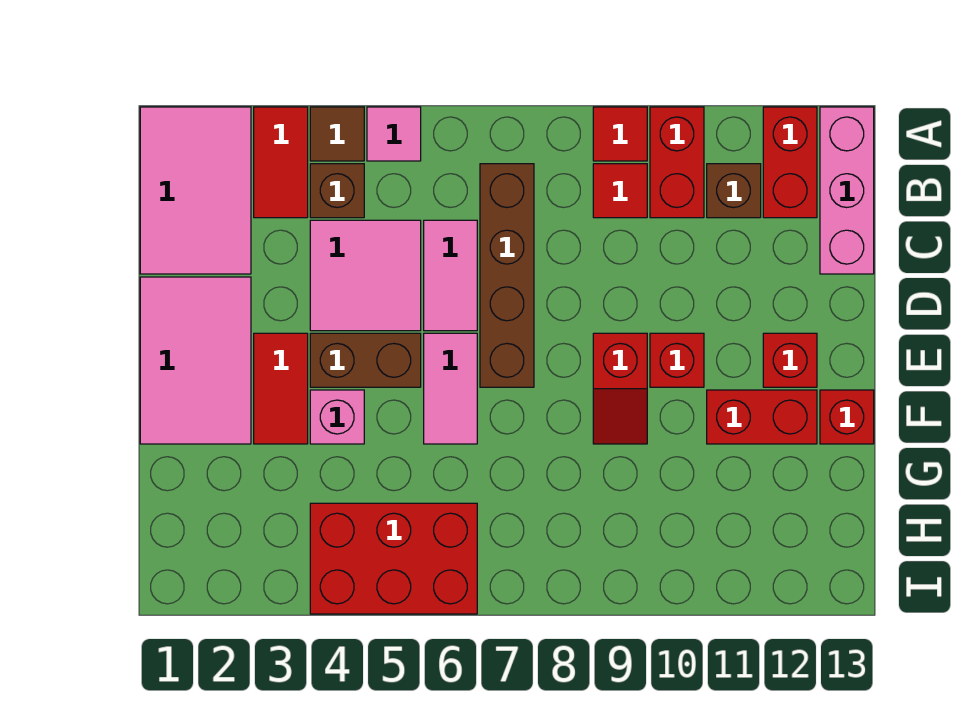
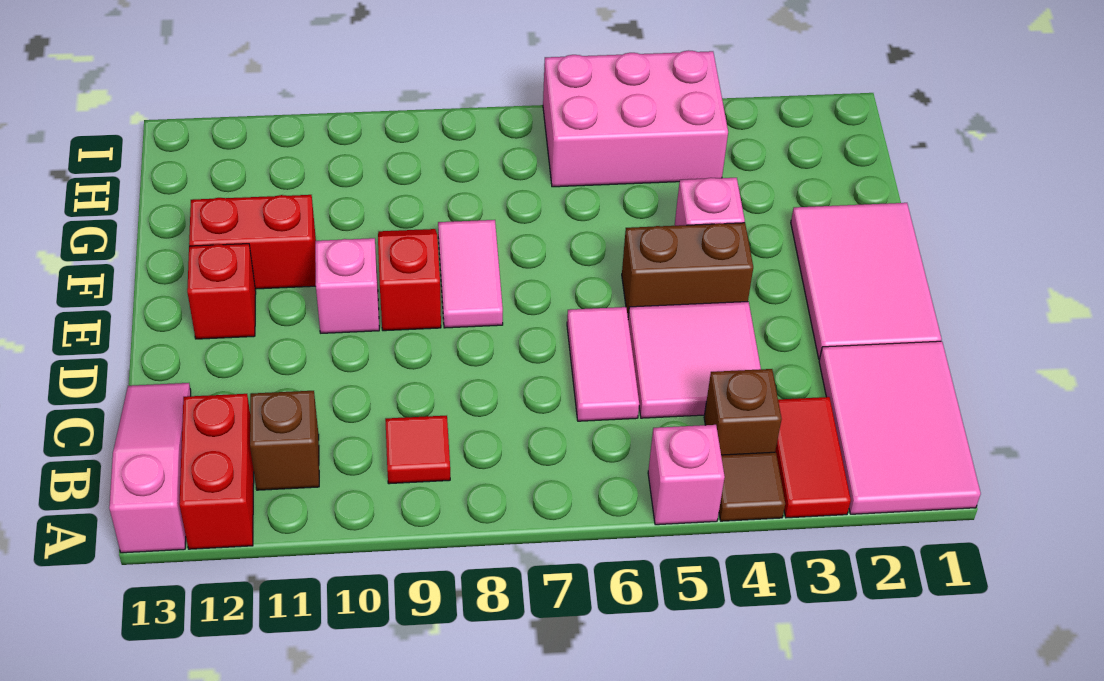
pink 1x1 tile [367,107,421,161] -> pink 1x1 brick [648,425,725,525]
red 1x1 tile [593,107,647,161] -> none
red 1x2 brick [650,107,704,218] -> none
pink 1x3 brick [820,107,874,274] -> pink 1x3 slope [109,383,191,553]
brown 1x4 brick [480,164,534,387] -> none
red 1x2 tile [254,333,308,444] -> none
pink 1x2 tile [424,333,477,444] -> pink 1x2 tile moved to [438,220,503,328]
red 1x1 brick [650,333,704,387] -> pink 1x1 brick [315,238,379,333]
red 1x1 brick [820,390,874,444] -> none
red 2x3 brick [310,503,477,614] -> pink 2x3 brick [543,50,728,187]

